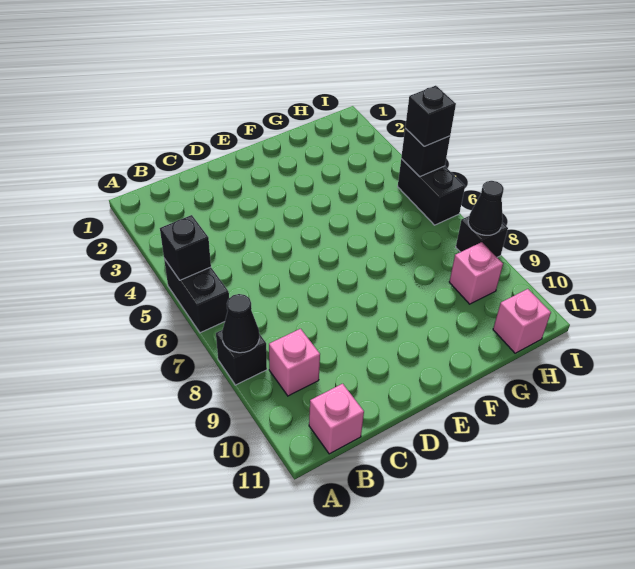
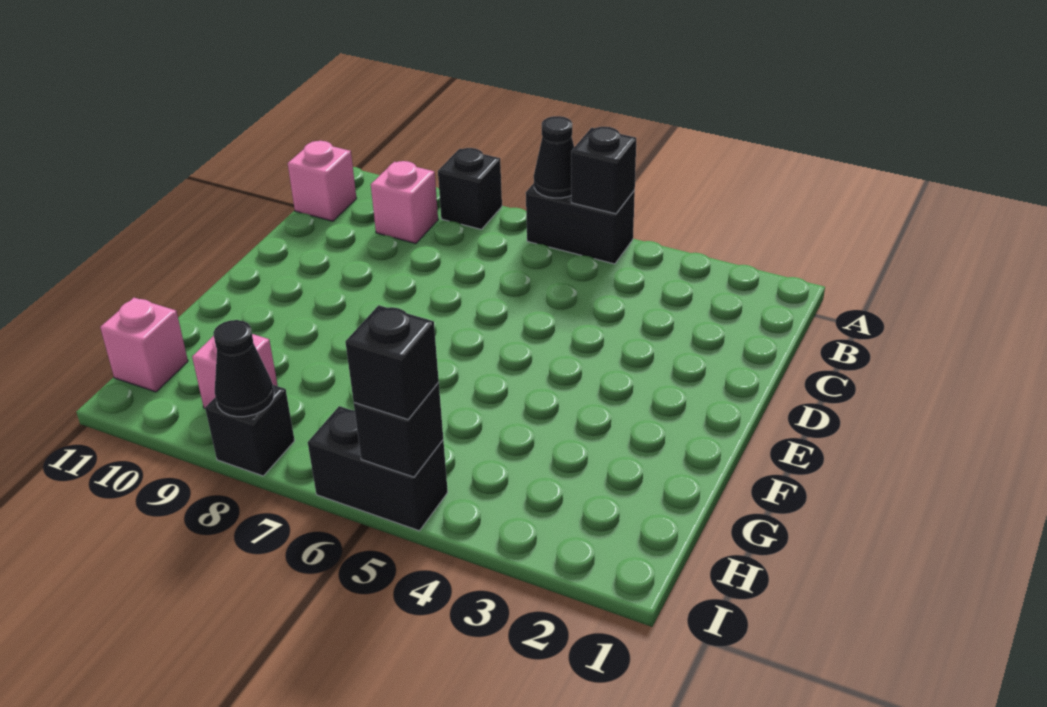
black 1x1 cone [222,294,259,353] -> black 1x1 cone moved to [534,116,574,198]

